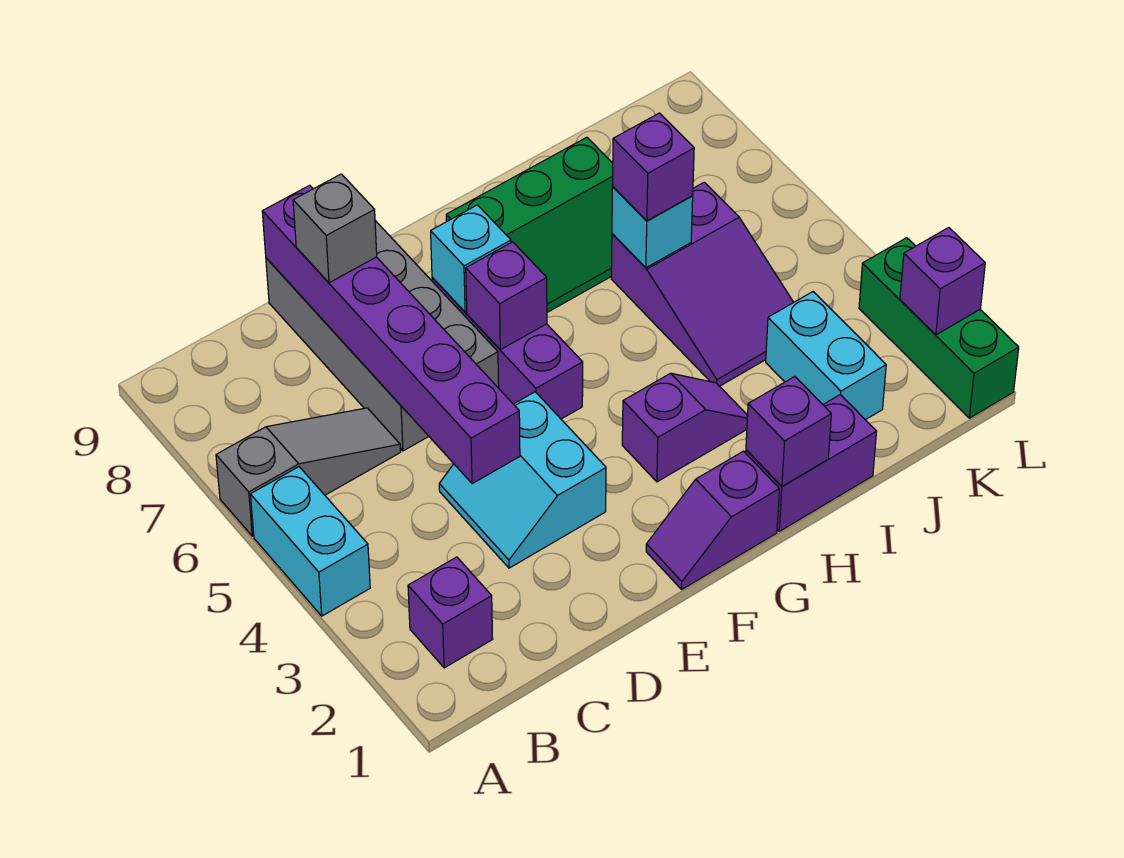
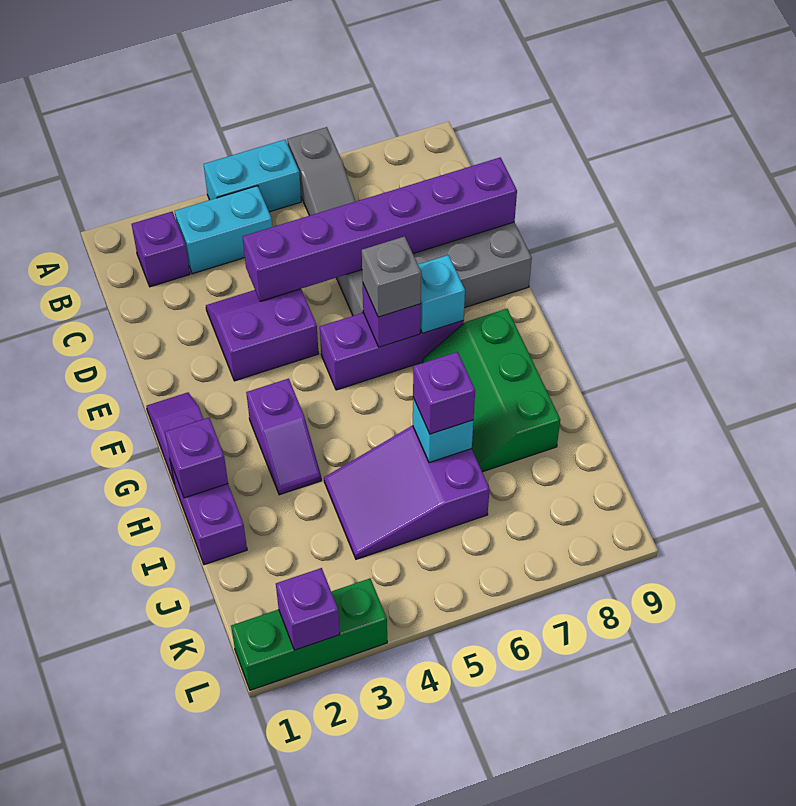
cyan 2x2 slope [439,392,606,568] -> purple 2x2 slope [206,289,319,381]
grey 1x1 brick [293,174,377,283] -> grey 1x1 brick moved to [362,236,421,317]
cyan 1x2 brick [766,292,886,420] -> cyan 1x2 brick moved to [175,186,272,274]

